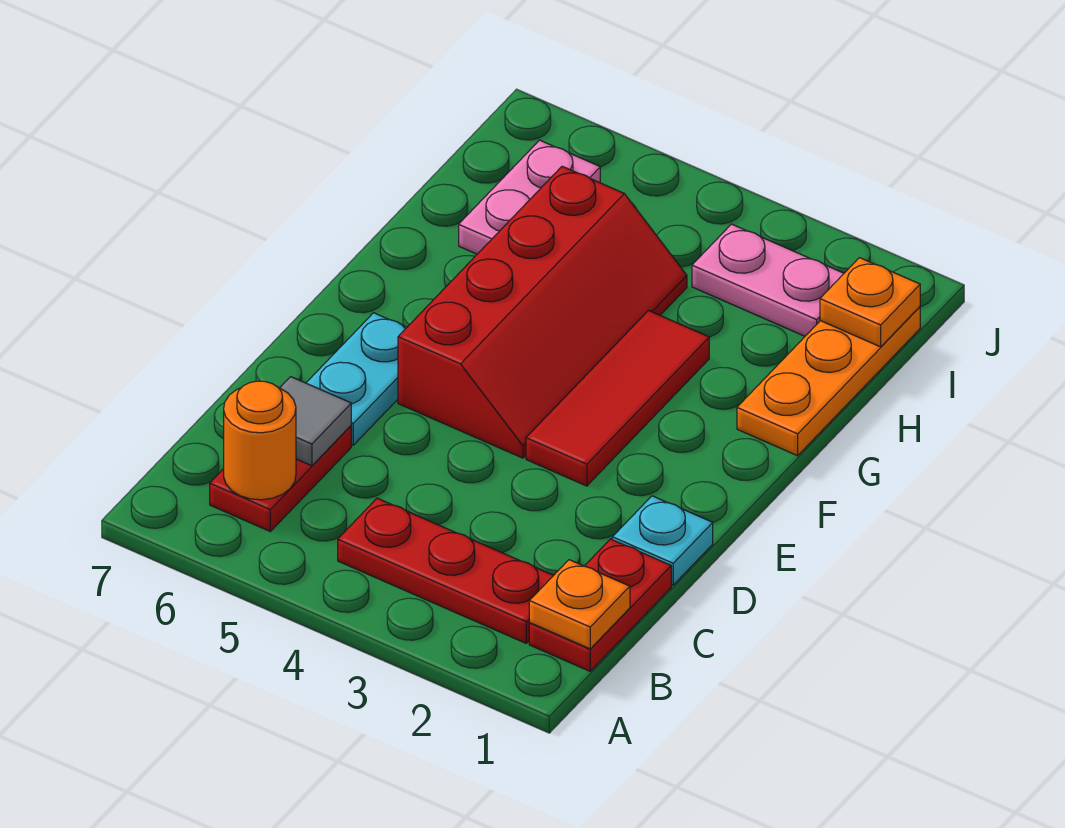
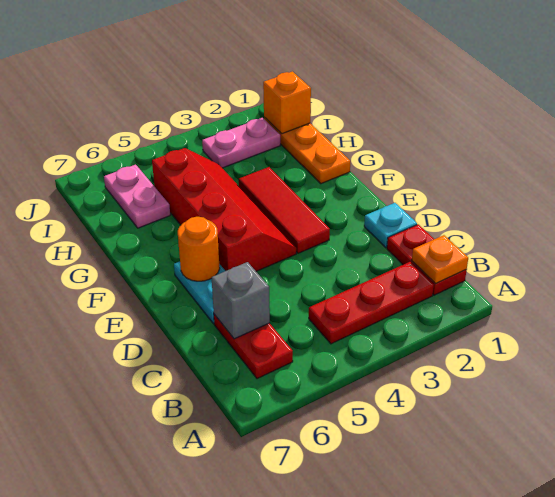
orange 1x1 round brick [224,381,296,500] -> orange 1x1 round brick moved to [178,217,220,281]
grey 1x1 tile [280,377,351,466] -> grey 1x1 brick [212,262,270,339]
orange 1x1 plate [820,258,920,347] -> orange 1x1 brick [263,72,311,134]

